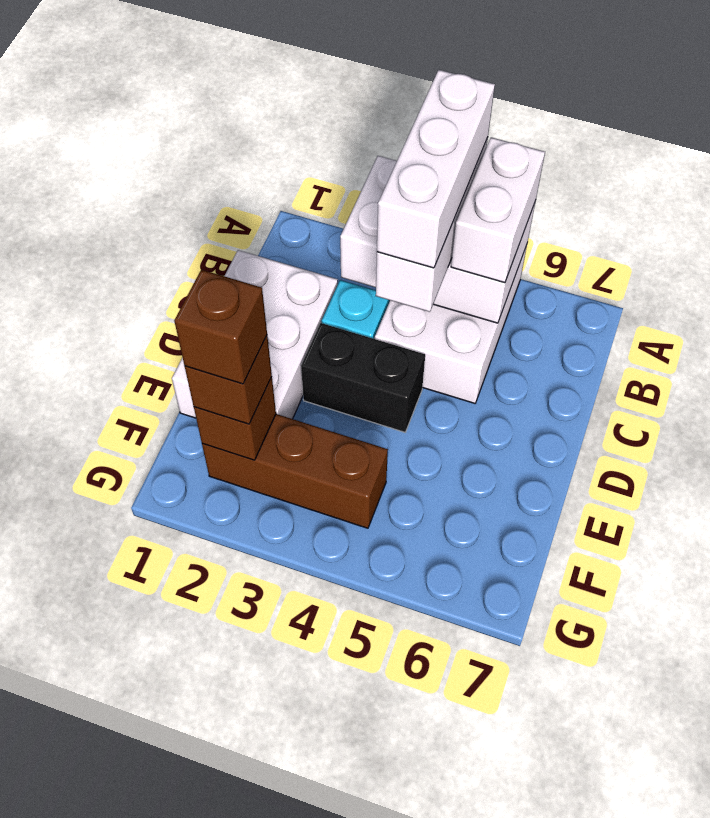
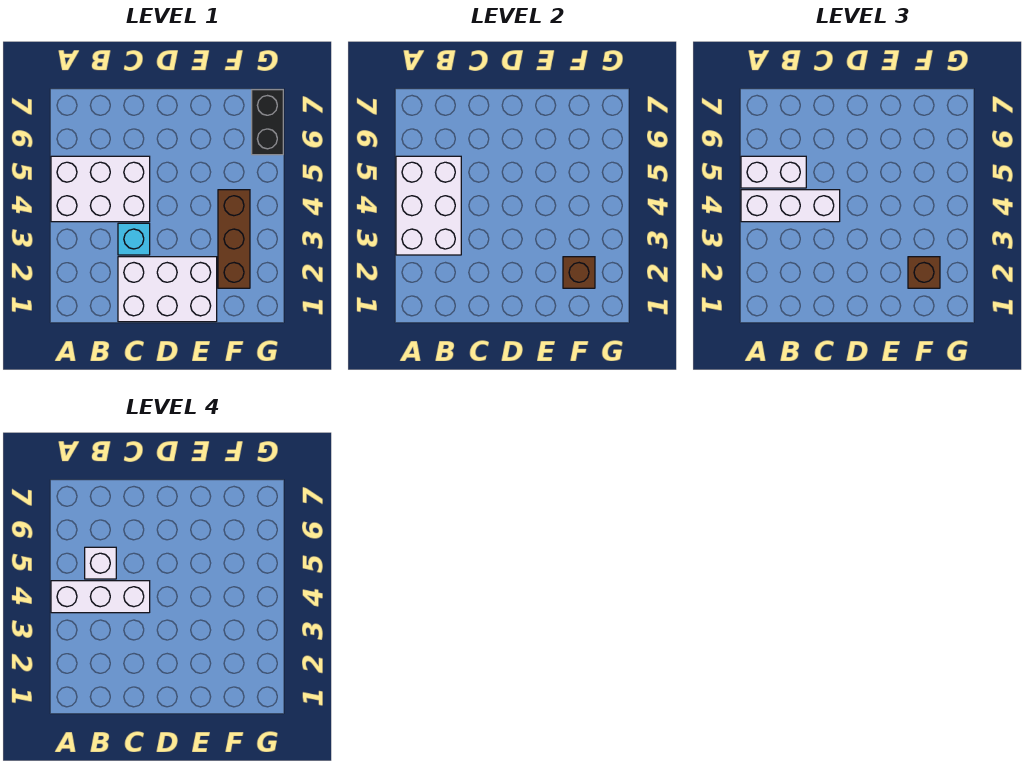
none -> white 1x1 brick [85,547,116,579]
black 1x2 brick [301,323,425,432] -> black 1x2 brick moved to [252,90,283,155]
brown 1x1 brick [174,270,267,384] -> none

